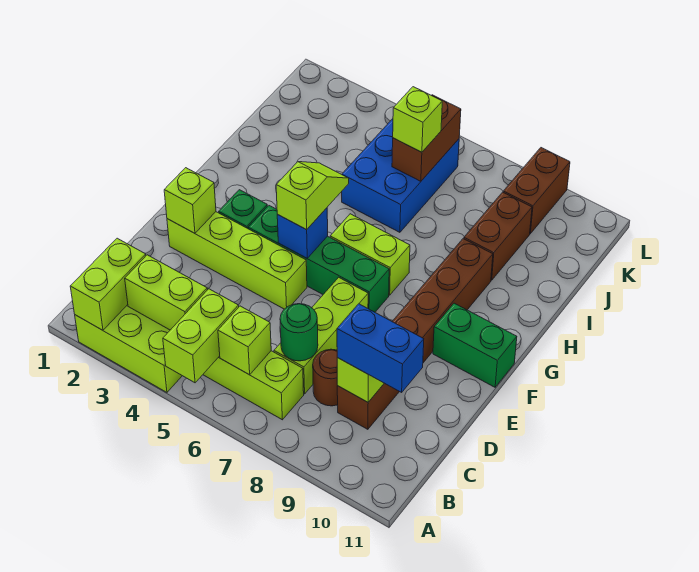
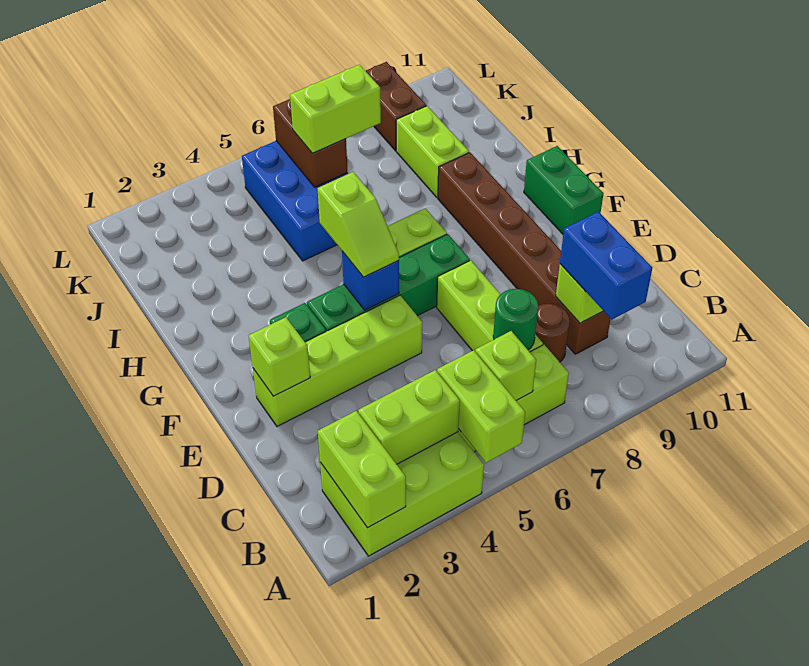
blue 1x2 brick [337,304,424,392] -> blue 1x2 brick turned to [560,212,652,319]
lime 1x2 slope [276,162,349,230] -> lime 1x2 slope turned to [318,172,399,277]
green 1x2 brick [433,303,517,387] -> green 1x2 brick turned to [524,146,603,234]
brown 1x2 brick [464,192,532,280] -> lime 1x2 brick [396,106,469,198]
lime 1x1 brick [393,87,442,152] -> lime 1x2 brick [290,65,381,153]

